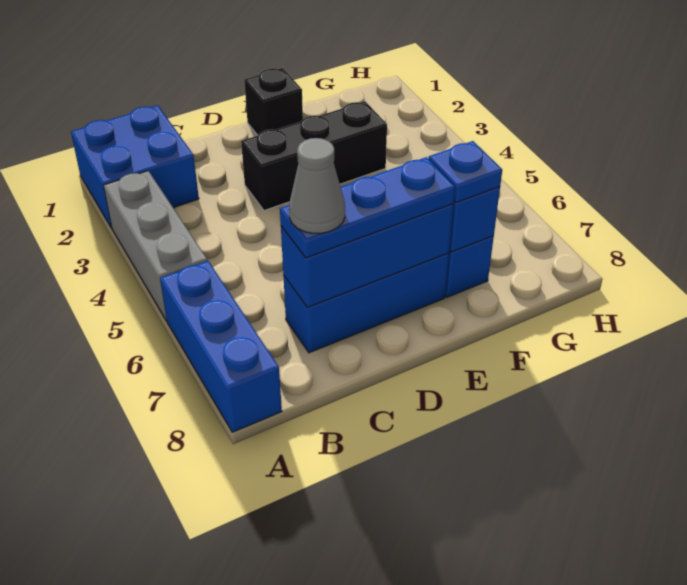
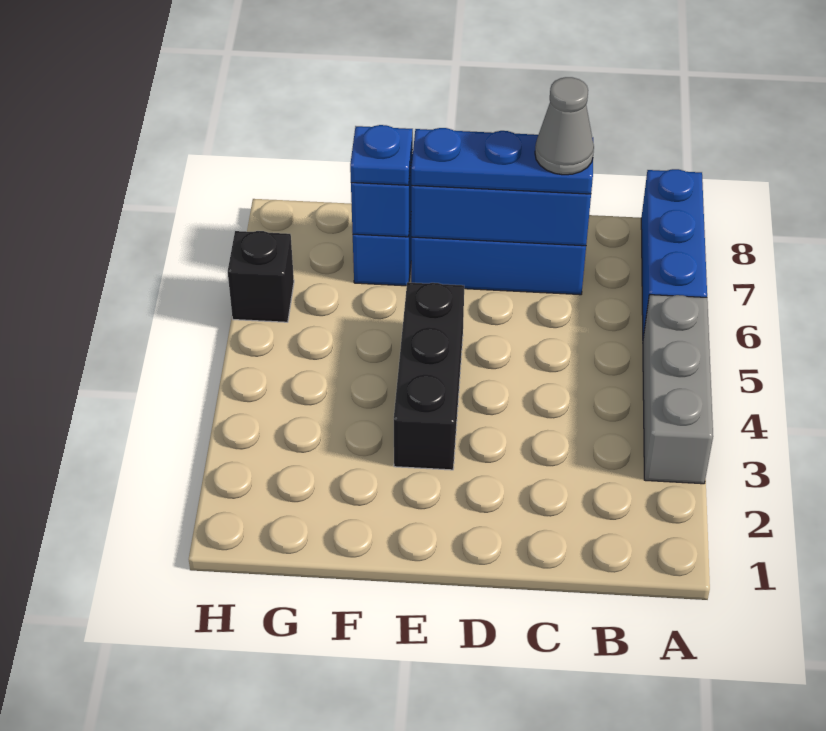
blue 2x2 brick [71,105,199,228] -> none
black 1x3 brick [241,101,387,211] -> black 1x3 brick turned to [394,282,464,470]
black 1x1 brick [244,68,303,135] -> black 1x1 brick moved to [228,231,294,322]

